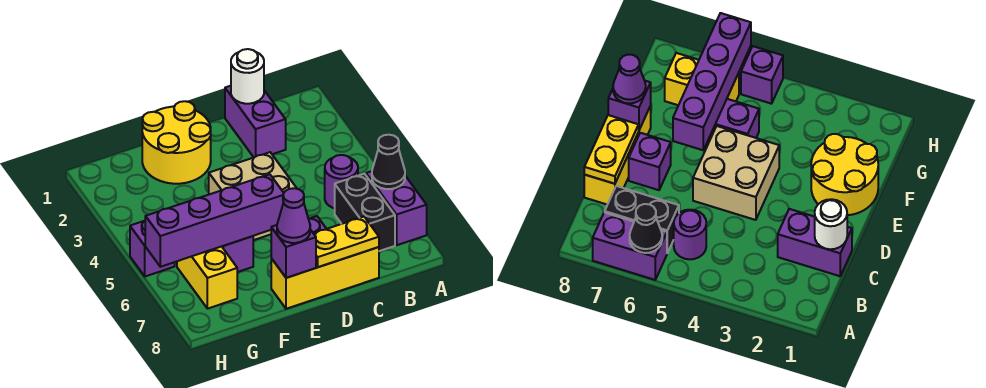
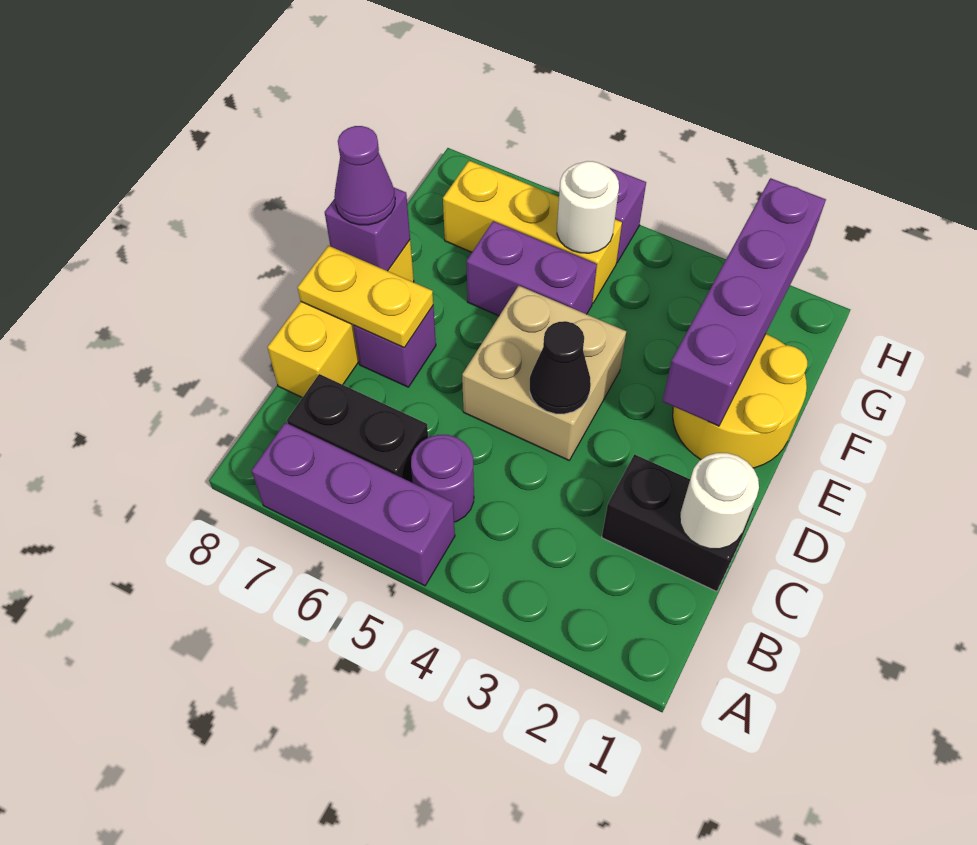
purple 1x2 brick [366,171,427,245] -> purple 1x3 brick [252,423,455,586]
black 1x1 cone [372,135,405,189] -> black 1x1 cone moved to [530,321,591,414]
purple 1x2 brick [225,86,286,157] -> black 1x2 brick [602,454,754,592]
yellow 1x2 plate [313,217,379,267] -> yellow 1x2 plate turned to [298,246,433,348]
purple 1x4 brick [145,174,284,267] -> purple 1x4 brick moved to [663,178,826,426]
none -> white 1x1 round brick [557,161,619,253]
yellow 1x2 brick [177,246,237,309] -> yellow 1x3 brick [443,161,622,303]

